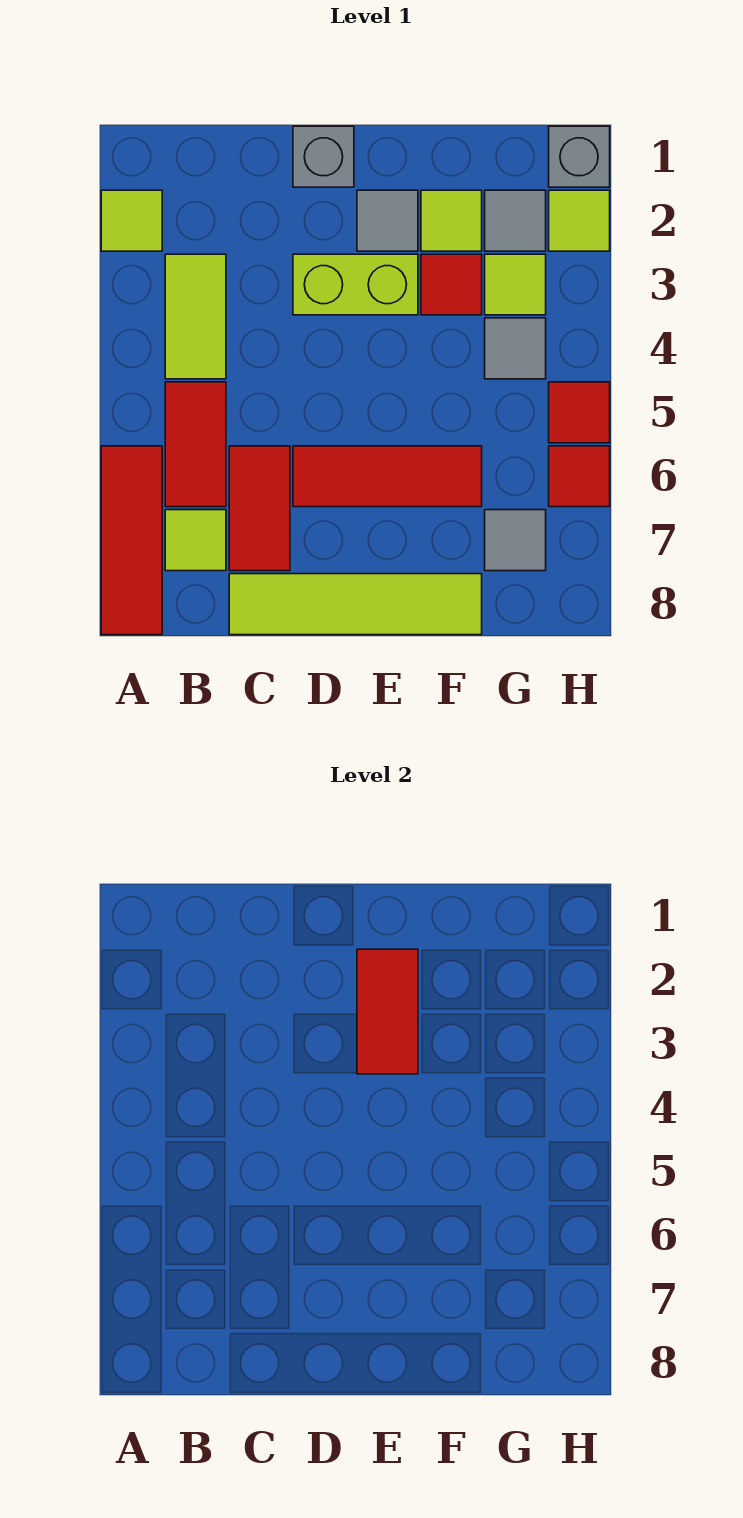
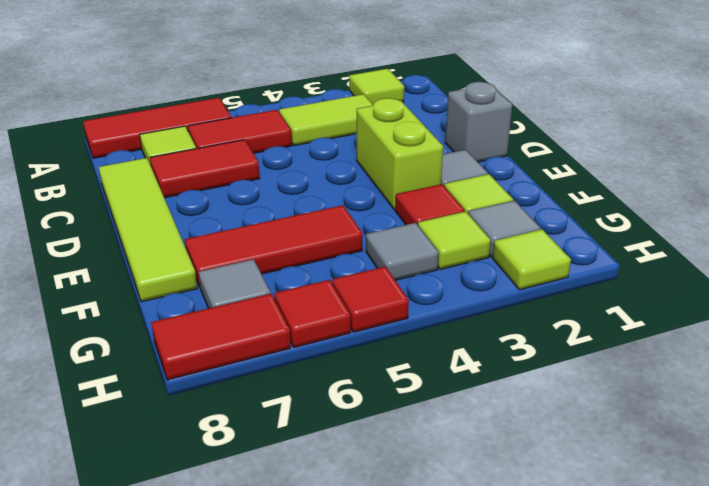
red 1x3 tile [293,446,482,507] -> red 1x3 tile turned to [185,205,363,287]
red 1x2 tile [357,949,418,1074] -> red 1x2 tile moved to [151,294,291,380]
grey 1x1 brick [549,126,610,187] -> none

